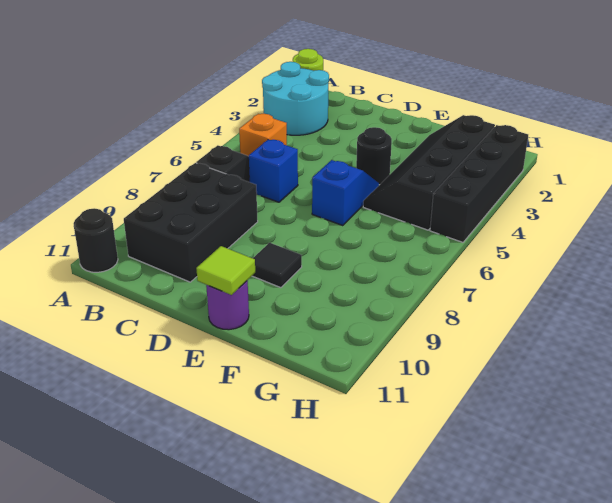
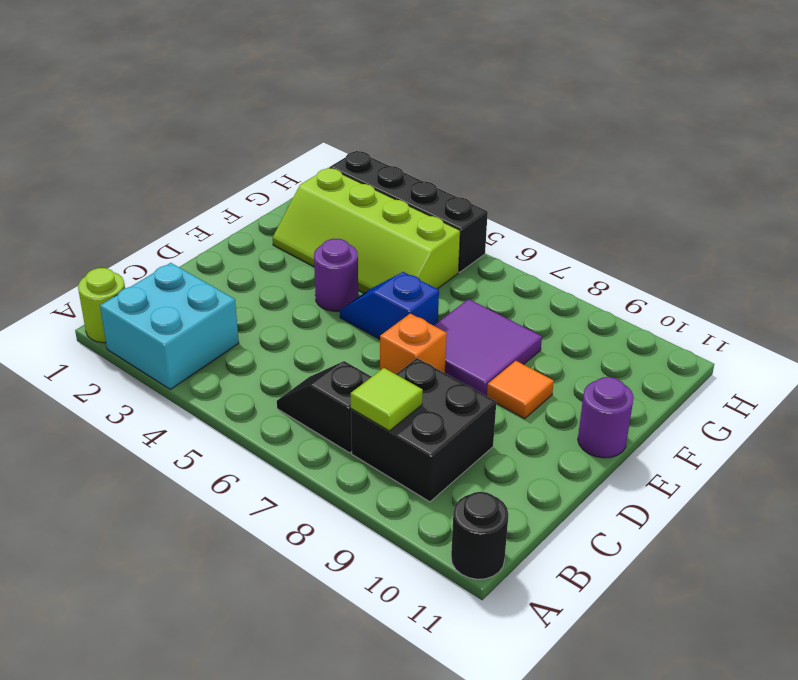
cyan 2x2 round brick [262,62,329,135] -> cyan 2x2 brick [100,263,239,389]
orange 1x1 brick [239,114,287,156] -> orange 1x1 brick moved to [380,314,447,374]
black 2x3 brick [124,163,258,282] -> black 2x2 brick [351,358,496,502]
blue 1x1 brick [249,139,298,202] -> none
black 1x1 round brick [356,127,392,185] -> purple 1x1 round brick [314,239,358,311]
none -> purple 2x2 tile [434,299,542,396]
black 1x1 tile [252,243,302,288] -> orange 1x1 tile [487,361,554,419]
lime 1x1 tile [196,246,255,295] -> lime 1x1 tile moved to [351,368,423,431]
black 2x4 slope [363,115,495,230] -> lime 2x4 slope [273,168,460,293]

